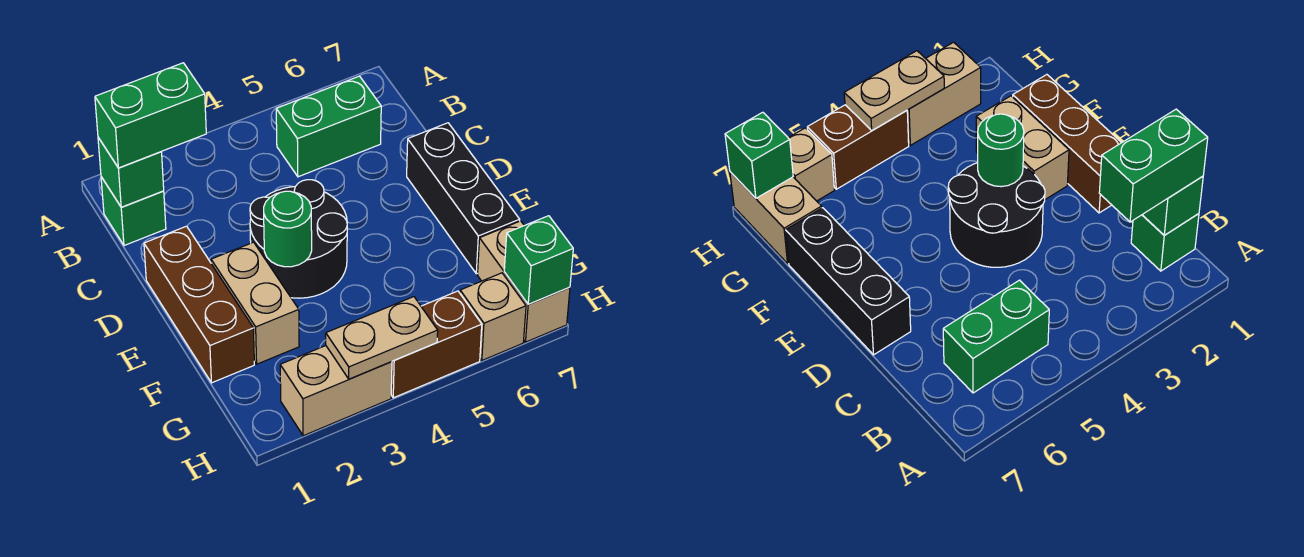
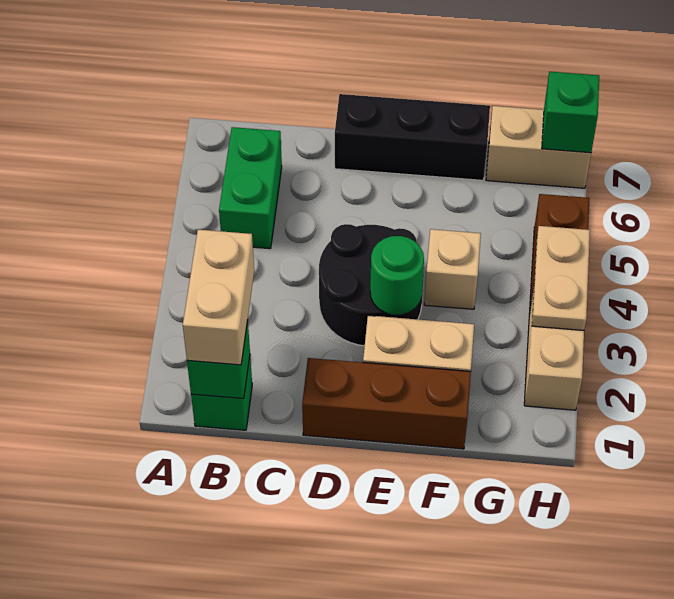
green 1x2 brick [95,63,206,168] -> tan 1x2 brick [183,230,254,365]
tan 1x1 brick [460,273,526,360] -> tan 1x1 brick moved to [424,229,481,309]

